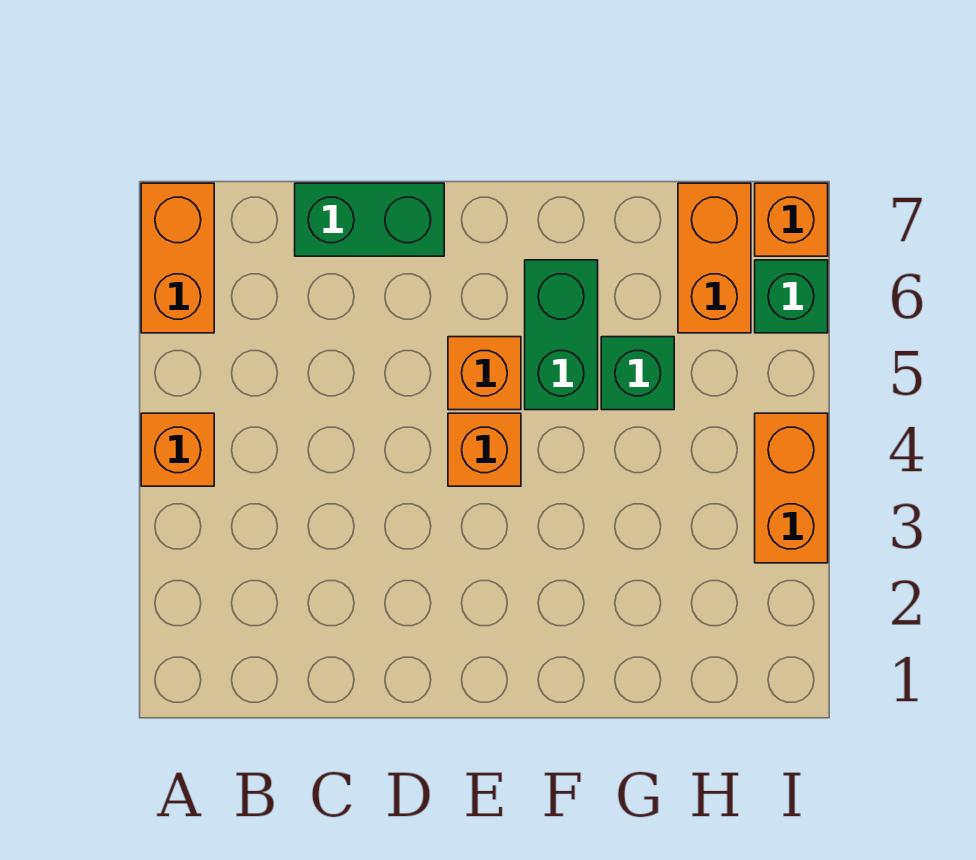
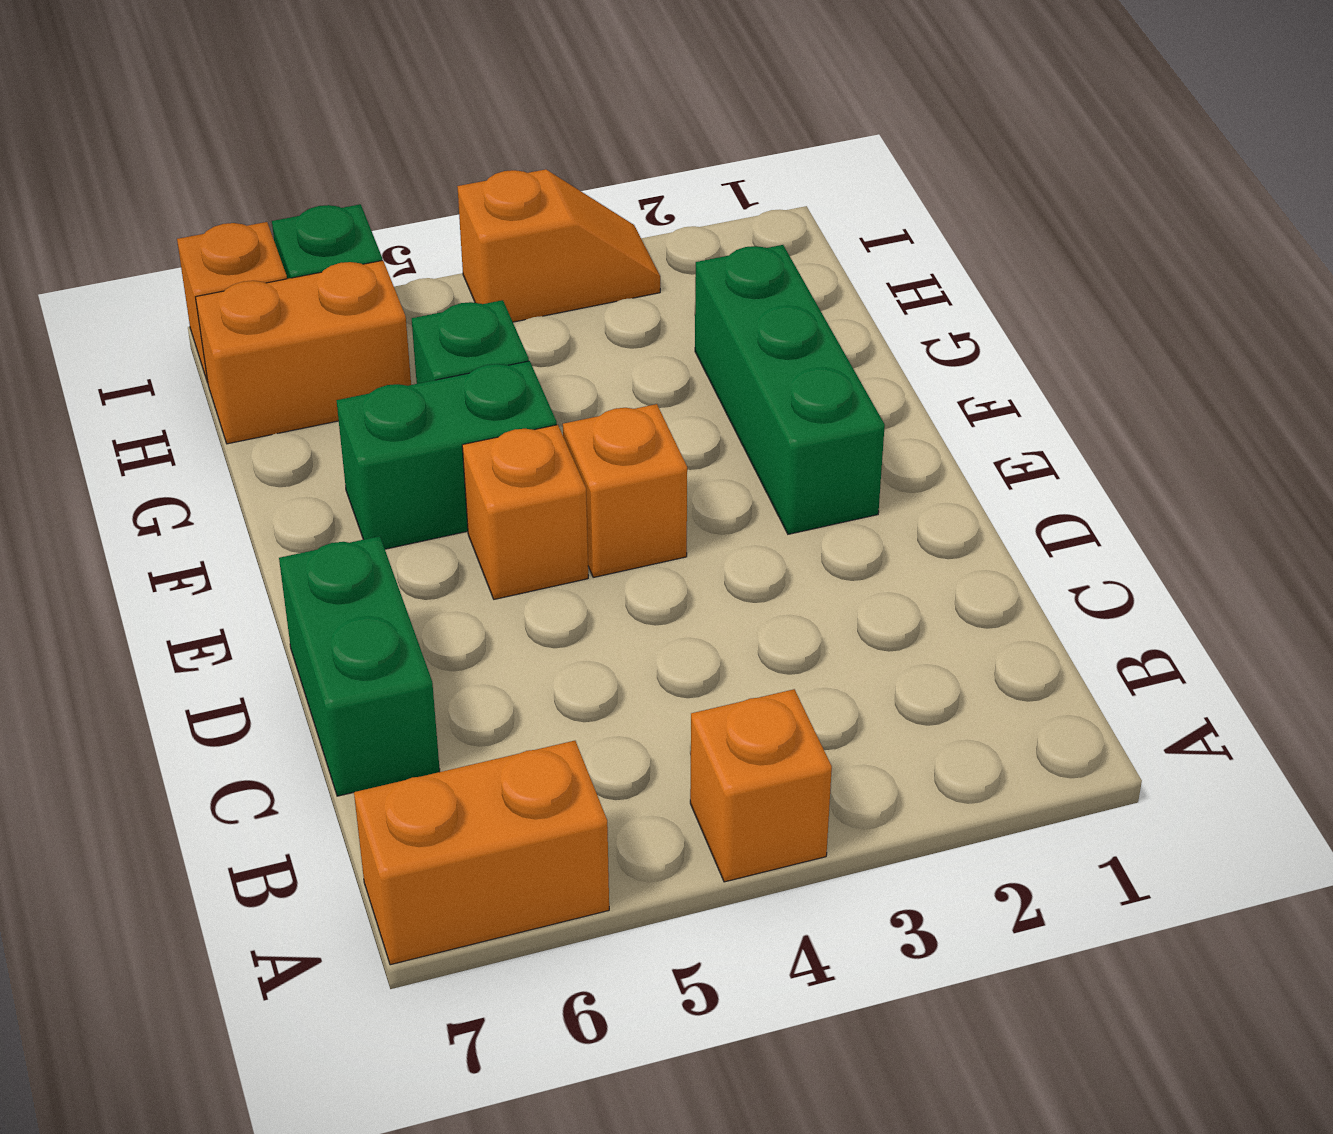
none -> green 1x3 brick [695,245,885,534]
orange 1x2 brick [755,413,828,563] -> orange 1x2 slope [457,169,660,322]

